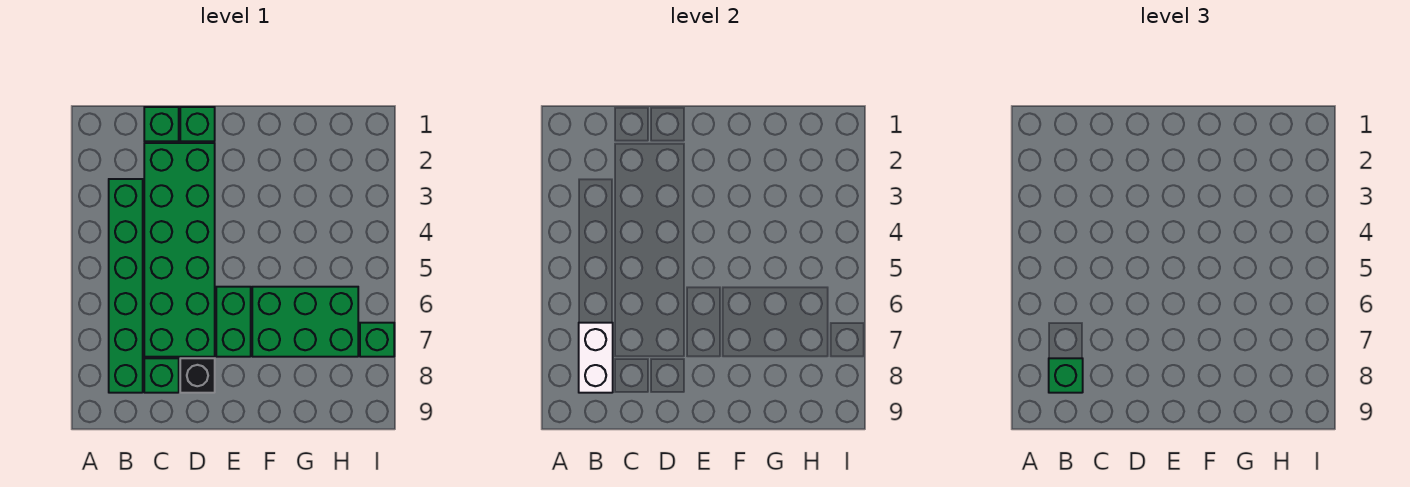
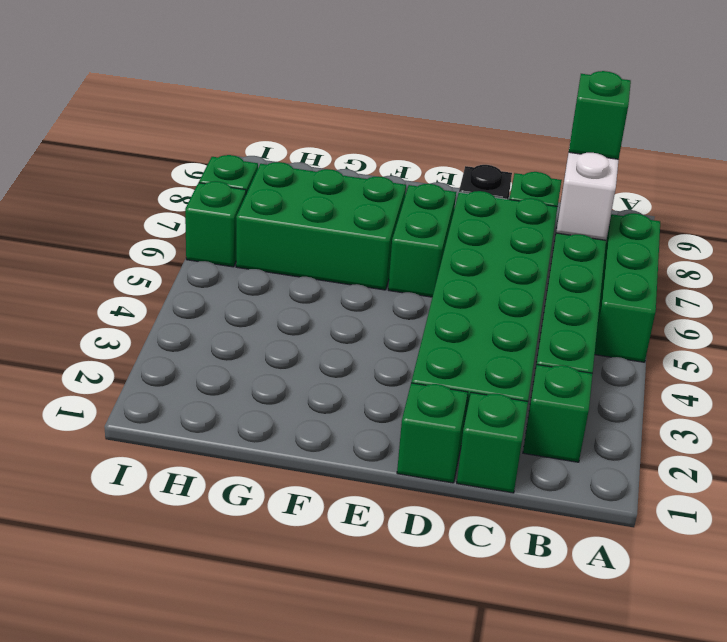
none -> green 1x3 brick [595,213,660,362]
none -> green 1x1 brick [523,365,593,462]
none -> green 1x1 brick [185,181,246,267]

